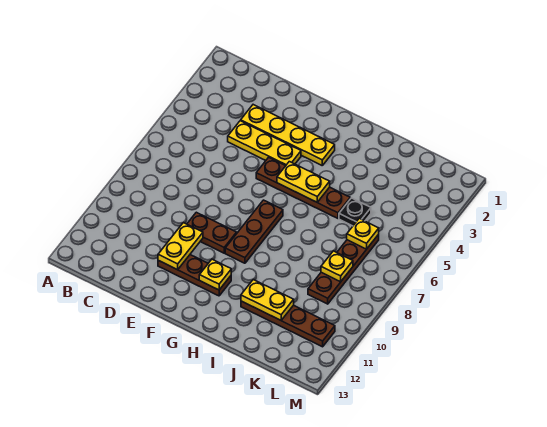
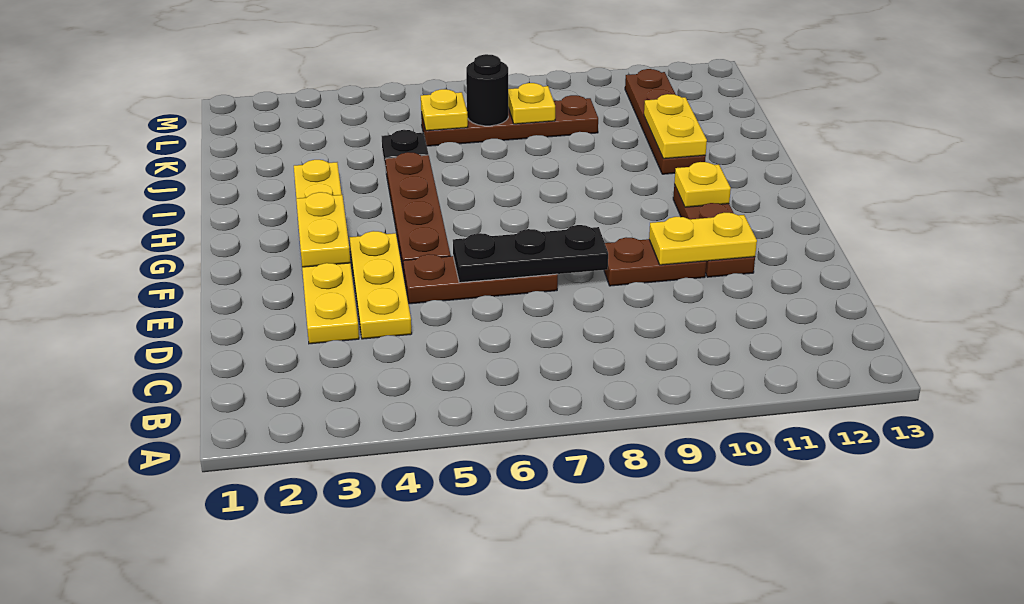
yellow 1x4 plate [241,105,335,165] -> yellow 1x6 plate [294,160,359,344]
none -> black 1x3 plate [453,225,608,283]
brown 1x2 plate [187,212,237,253] -> brown 1x2 plate turned to [604,237,706,286]
yellow 1x2 plate [277,162,330,202] -> yellow 1x2 plate moved to [296,192,350,267]
brown 1x3 plate [225,200,283,263] -> brown 1x3 plate moved to [403,254,558,304]
none -> black 1x1 round brick [466,54,508,126]

